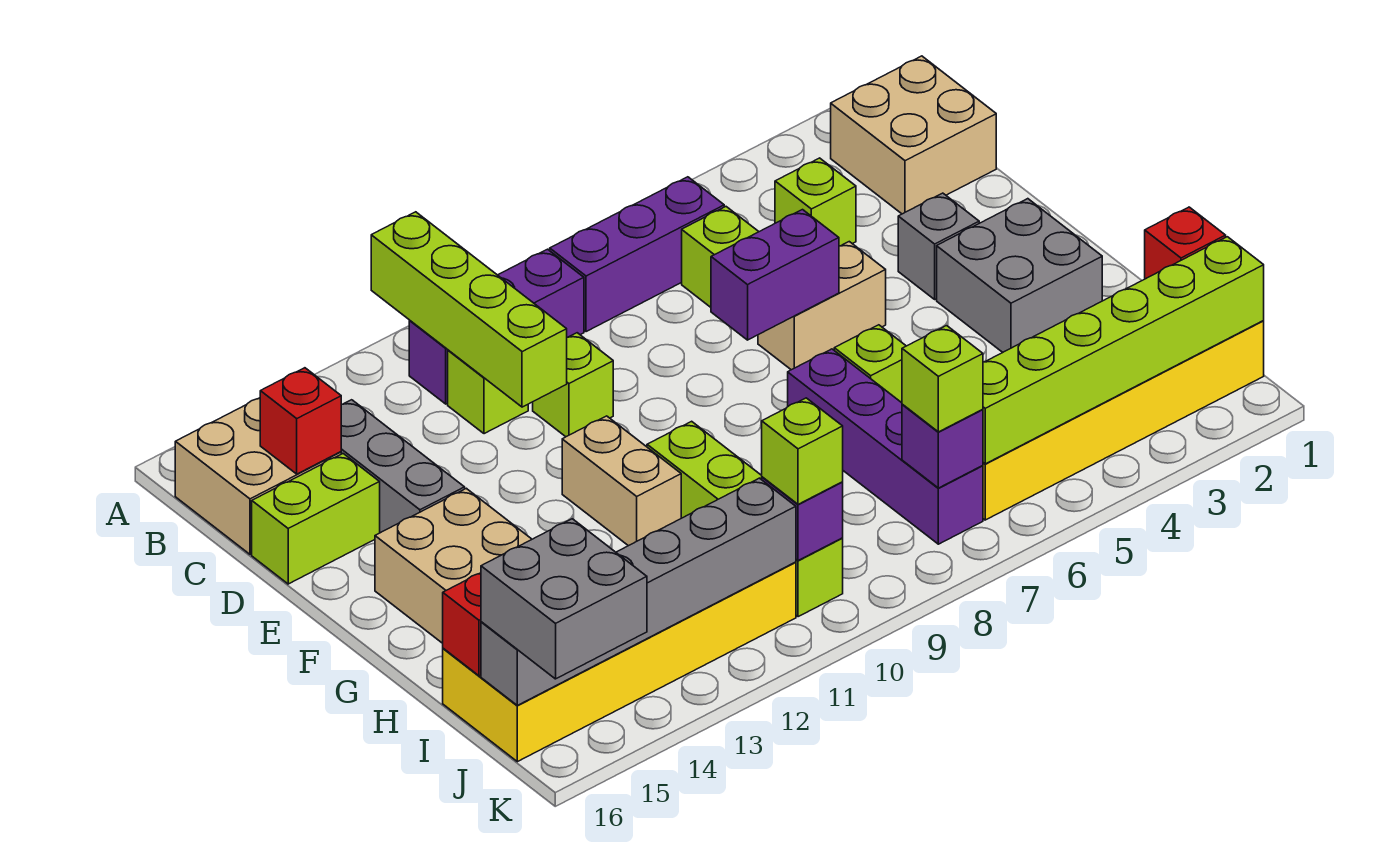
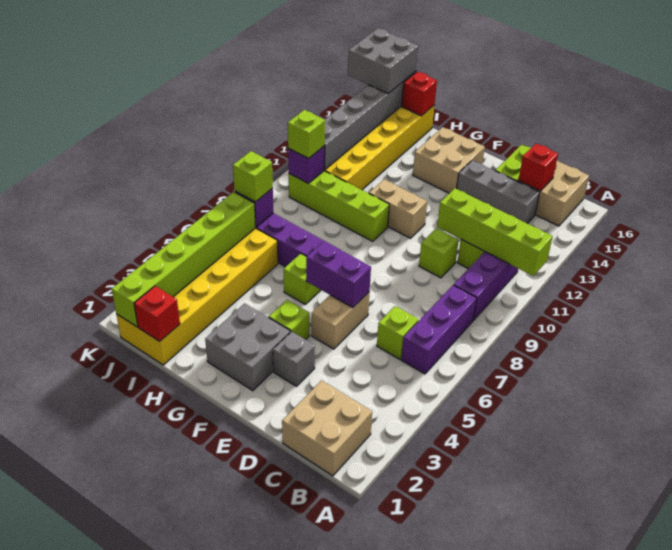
lime 1x1 brick [775,158,856,246] -> lime 1x1 brick moved to [269,300,309,340]
purple 1x2 brick [711,210,839,340] -> purple 1x2 brick turned to [306,241,371,307]

